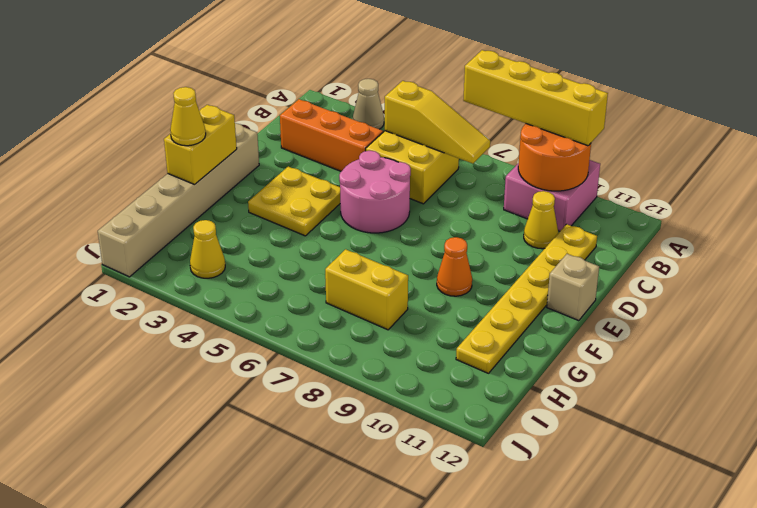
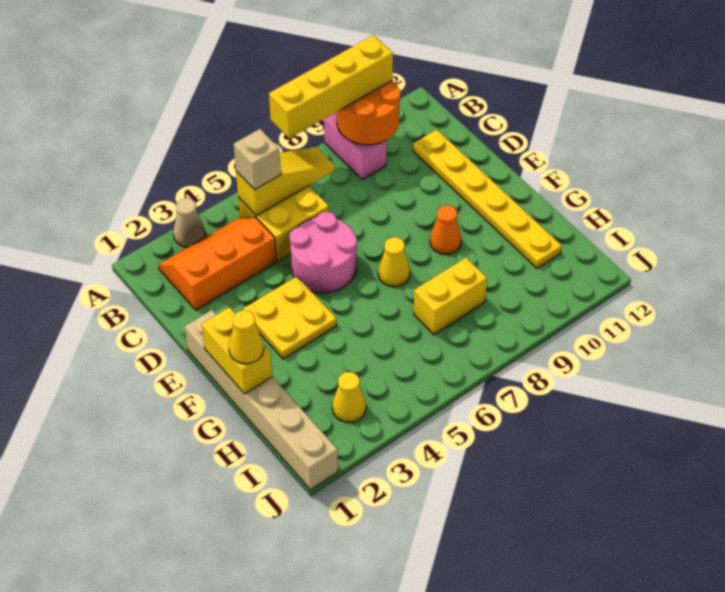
pink 2x2 brick [504,160,600,231] -> pink 1x2 brick [324,112,387,180]
yellow 1x1 cone [524,191,558,249] -> yellow 1x1 cone moved to [378,237,410,287]
tan 1x1 brick [547,254,599,321] -> tan 1x1 brick moved to [234,129,281,190]

